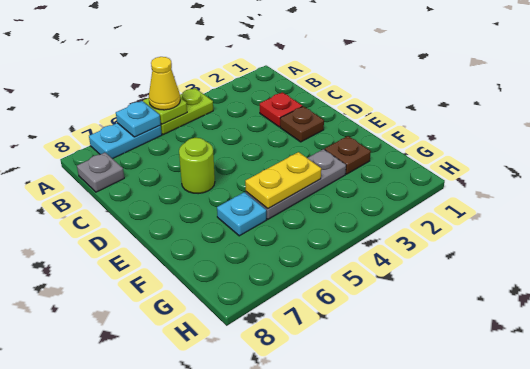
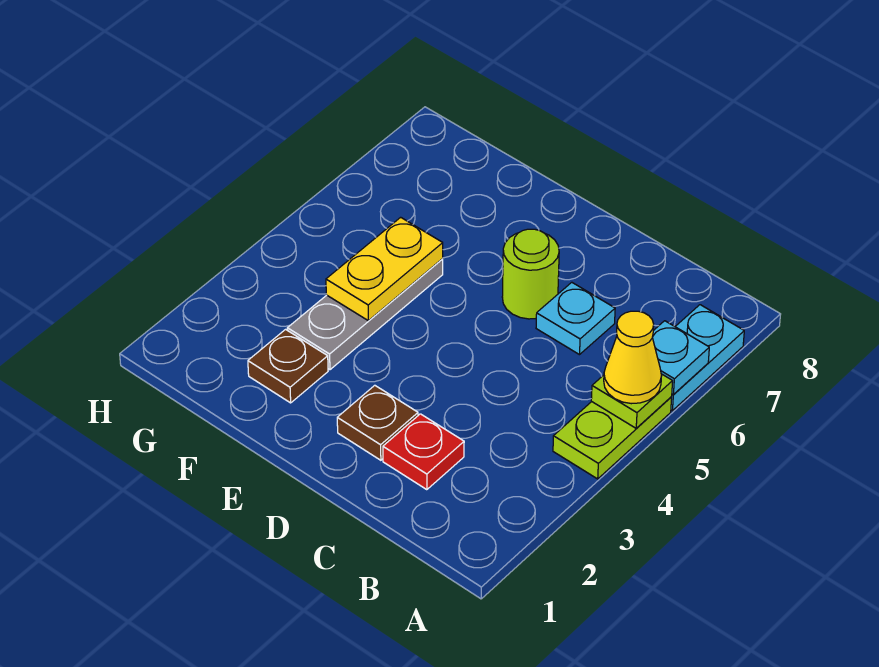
grey 1x1 plate [77,153,124,192] -> none
cyan 1x1 plate [217,192,266,236] -> cyan 1x1 plate moved to [536,282,615,355]

